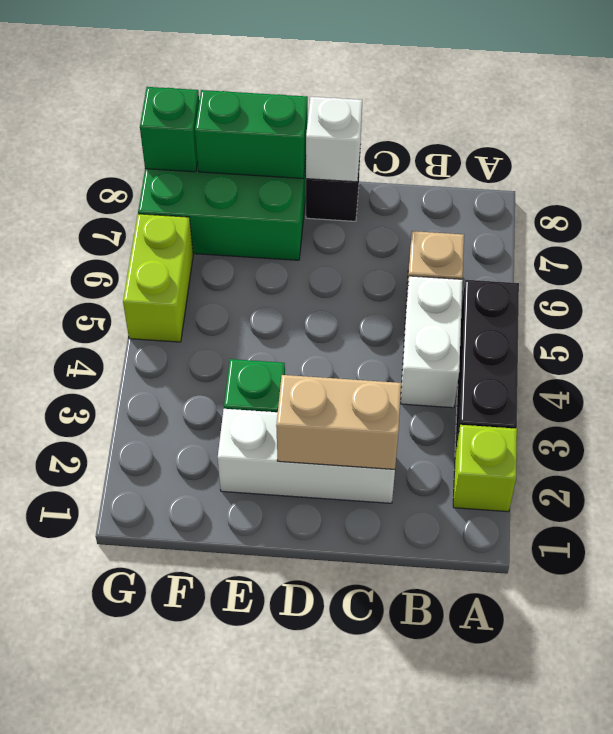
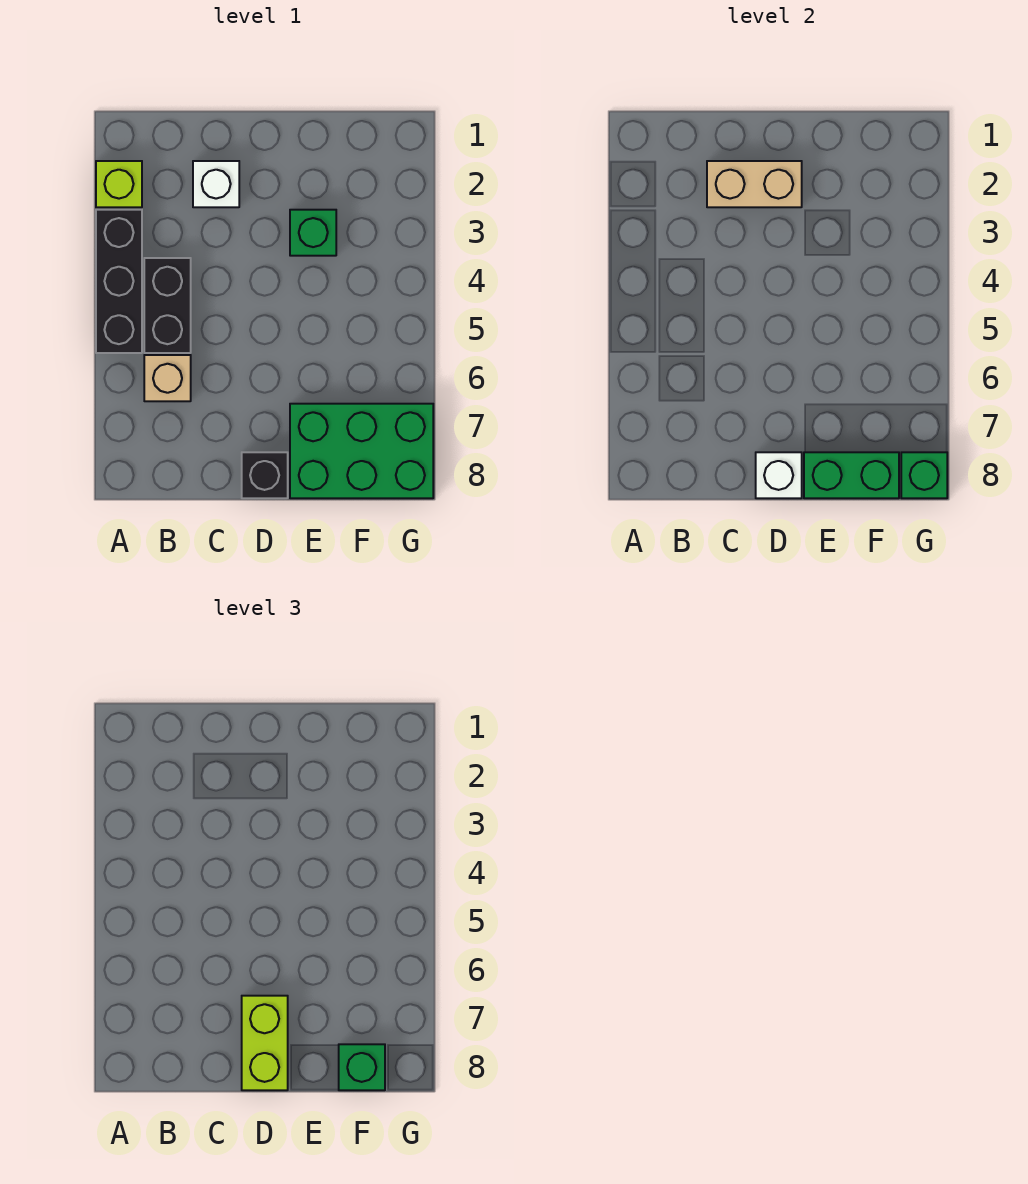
white 1x2 brick [401,276,463,408] -> black 1x2 brick [144,258,191,353]
white 1x3 brick [218,409,395,503] -> white 1x1 brick [193,161,239,207]
none -> green 1x1 brick [339,1044,385,1090]
lime 1x2 brick [123,214,193,342] -> lime 1x2 brick moved to [242,996,288,1090]

